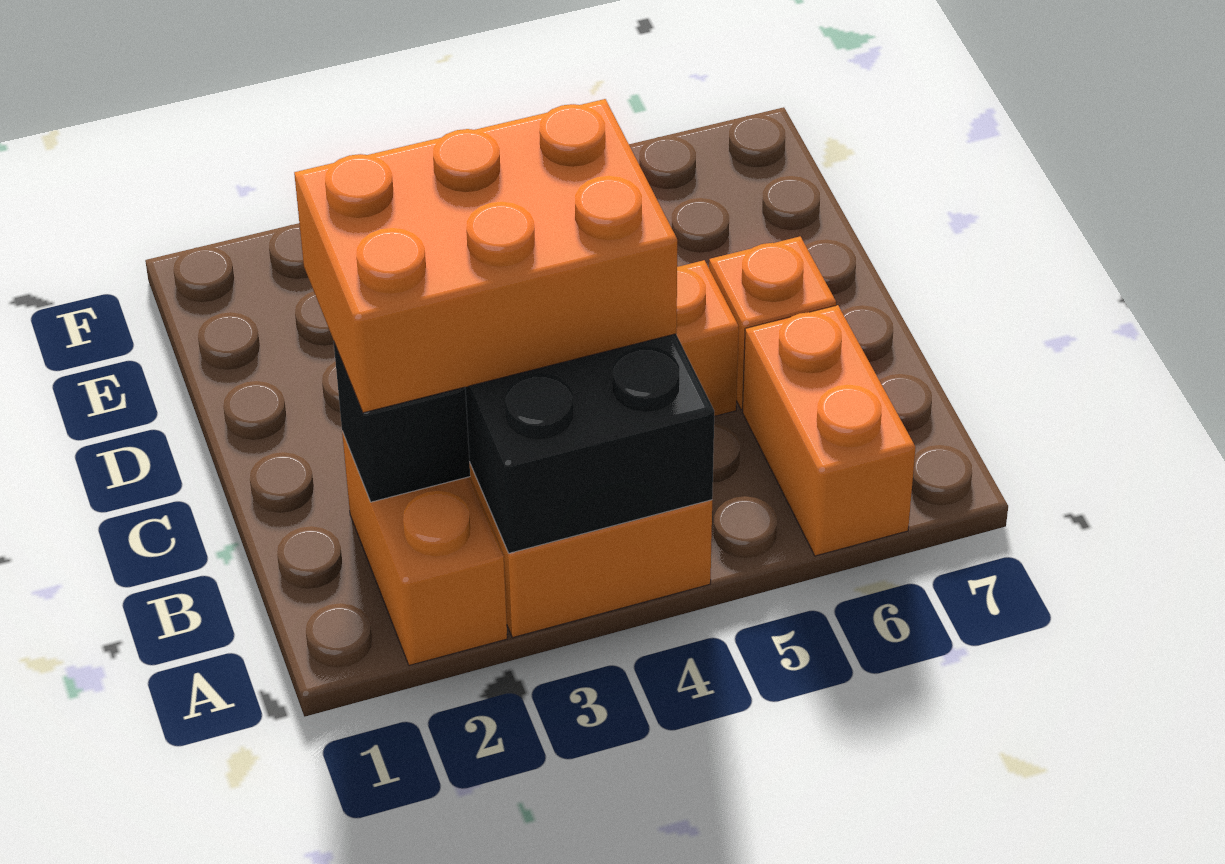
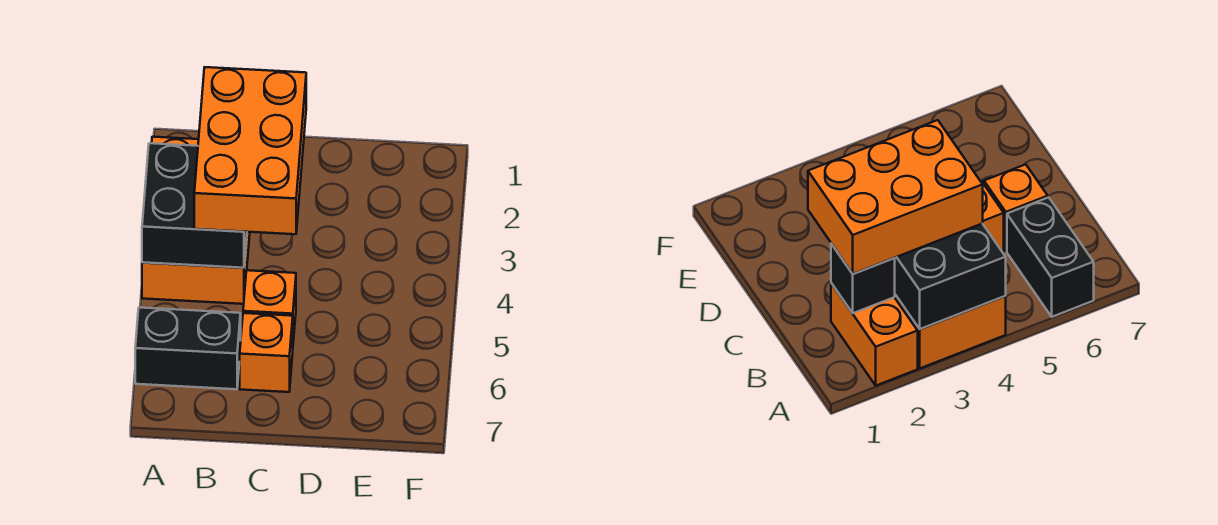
orange 1x2 brick [742,305,916,556] -> black 1x2 brick [135,308,241,389]

